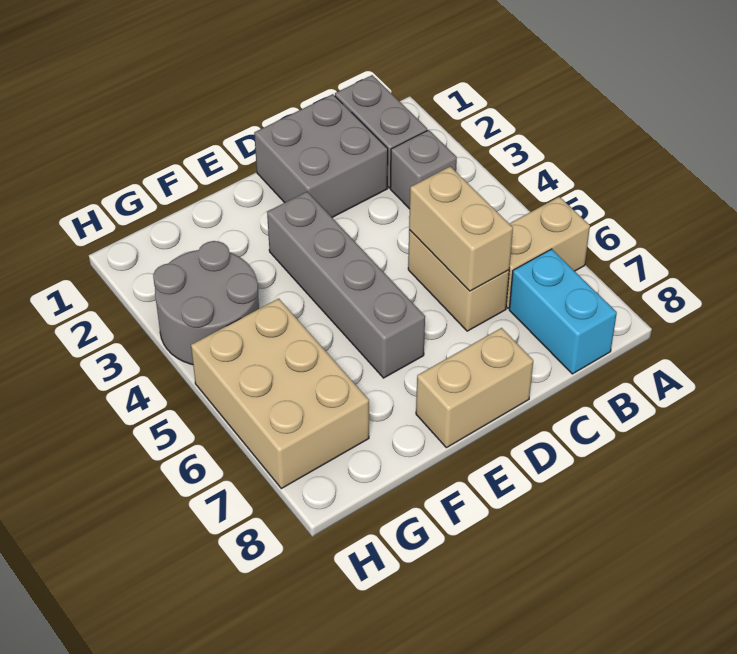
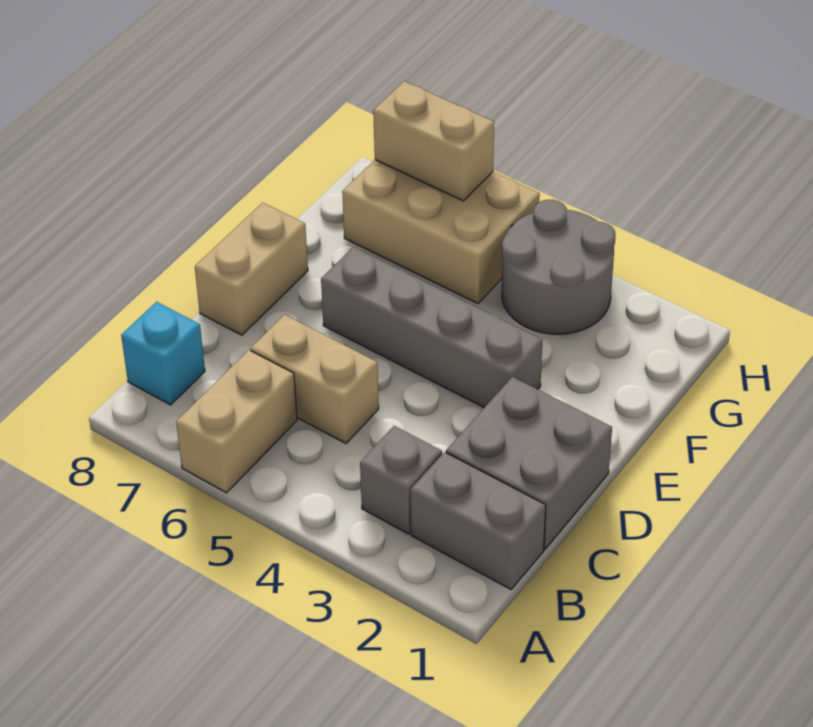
cyan 1x2 brick [509,249,617,374] -> cyan 1x1 brick [121,302,205,405]
tan 1x2 brick [409,166,513,291] -> tan 1x2 brick moved to [373,81,494,201]

